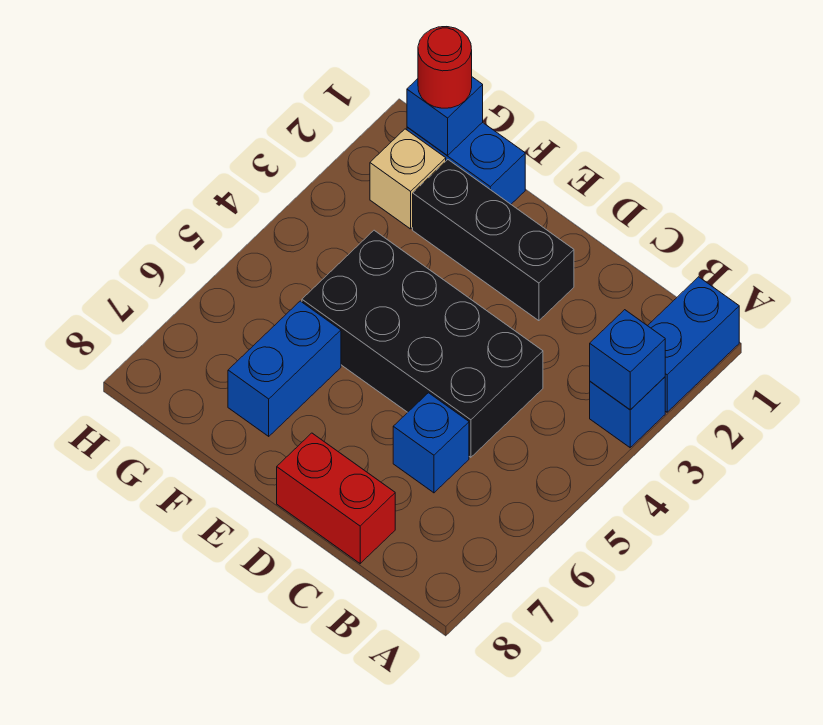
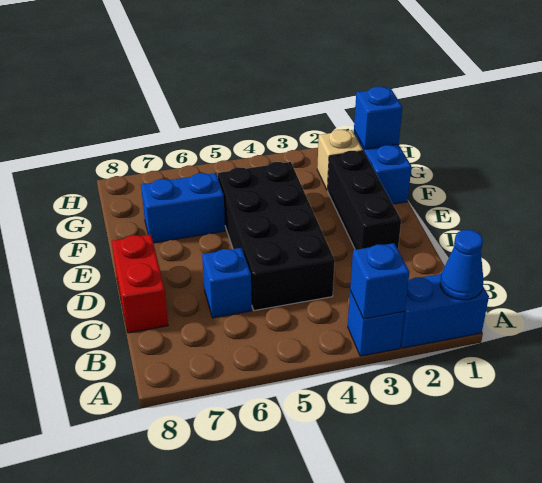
none -> blue 1x1 cone [440,230,484,300]
red 1x1 round brick [418,27,472,108] -> none

